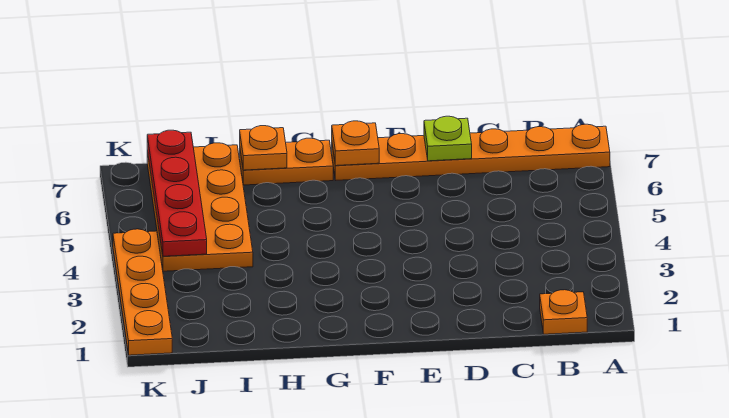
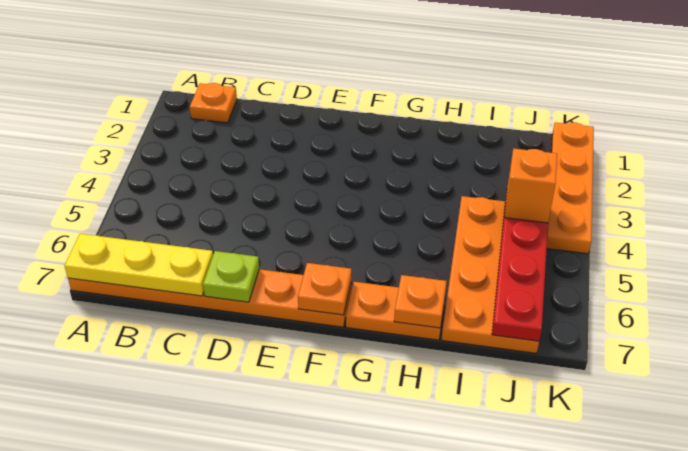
none -> yellow 1x3 plate [65,234,213,296]
none -> orange 1x1 brick [504,148,557,223]

